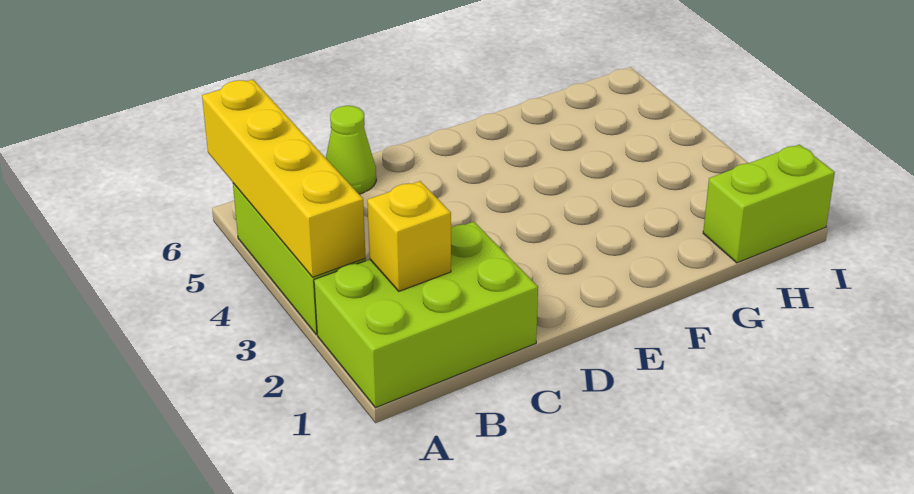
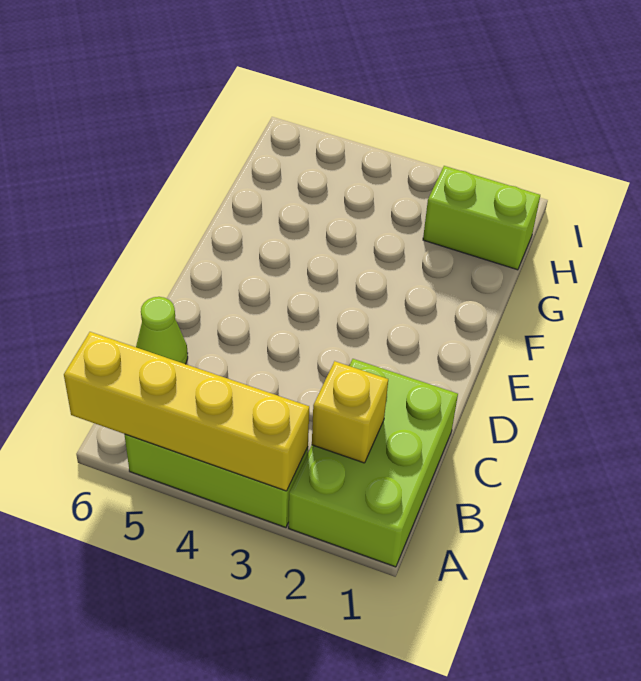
lime 1x2 brick [703,144,835,263] -> lime 1x2 brick turned to [423,166,540,270]

